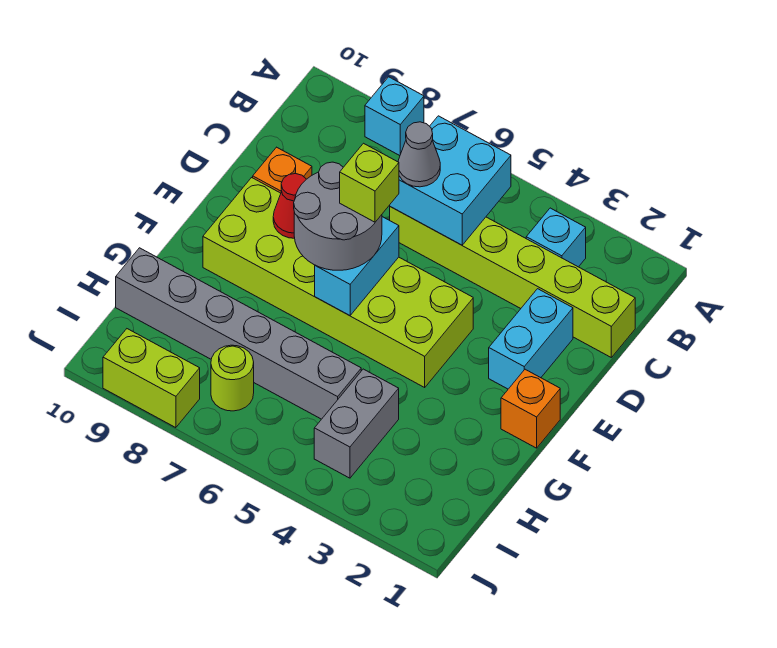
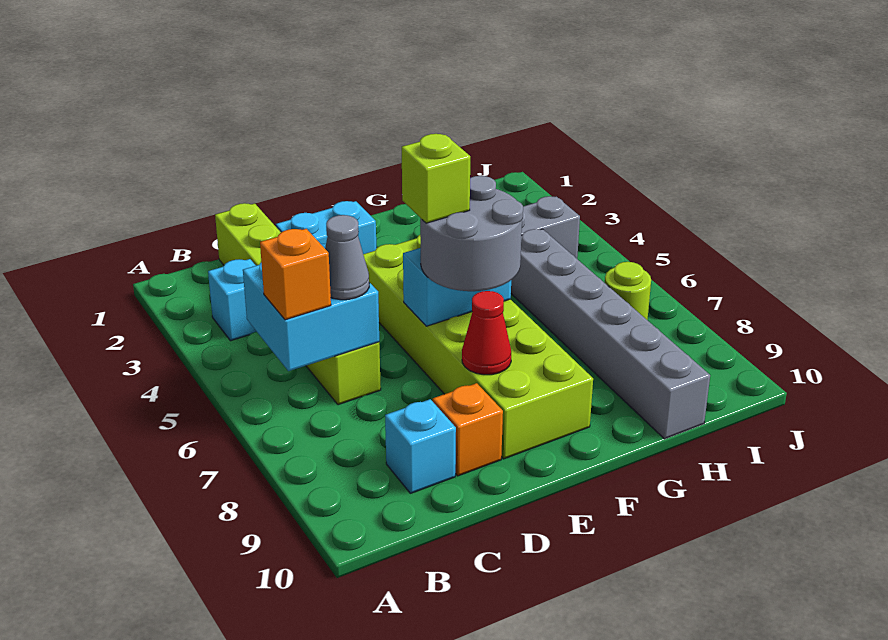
cyan 1x1 brick [365,77,424,156] -> cyan 1x1 brick moved to [385,399,456,493]
orange 1x1 brick [501,369,560,448] -> orange 1x1 brick moved to [260,229,331,320]
lime 1x2 brick [103,329,200,428] -> none

